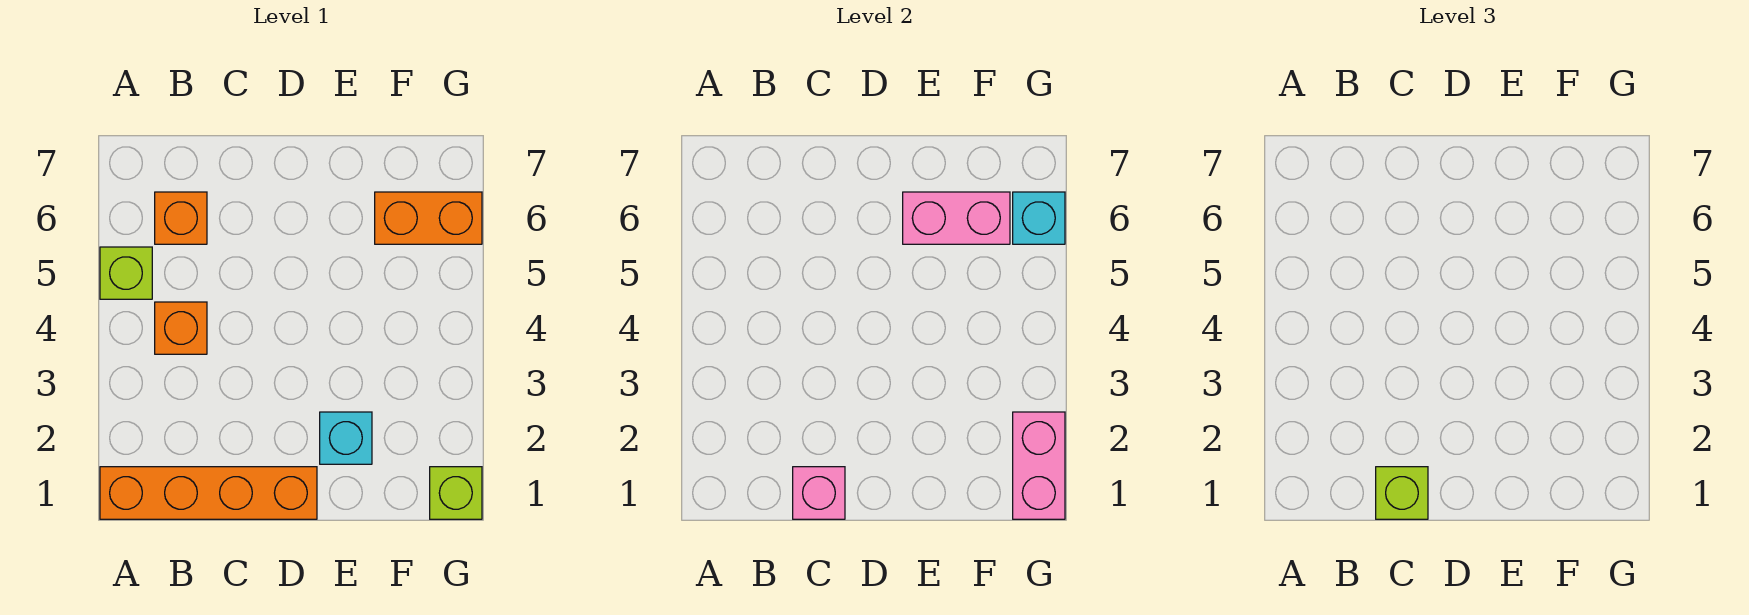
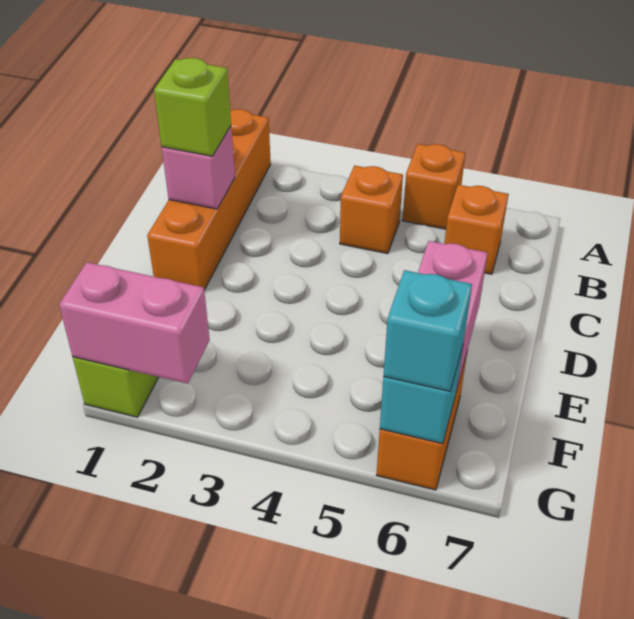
lime 1x1 brick [100,247,152,299] -> orange 1x1 brick [402,144,465,229]
cyan 1x1 brick [320,412,372,464] -> cyan 1x1 brick moved to [384,270,472,391]

